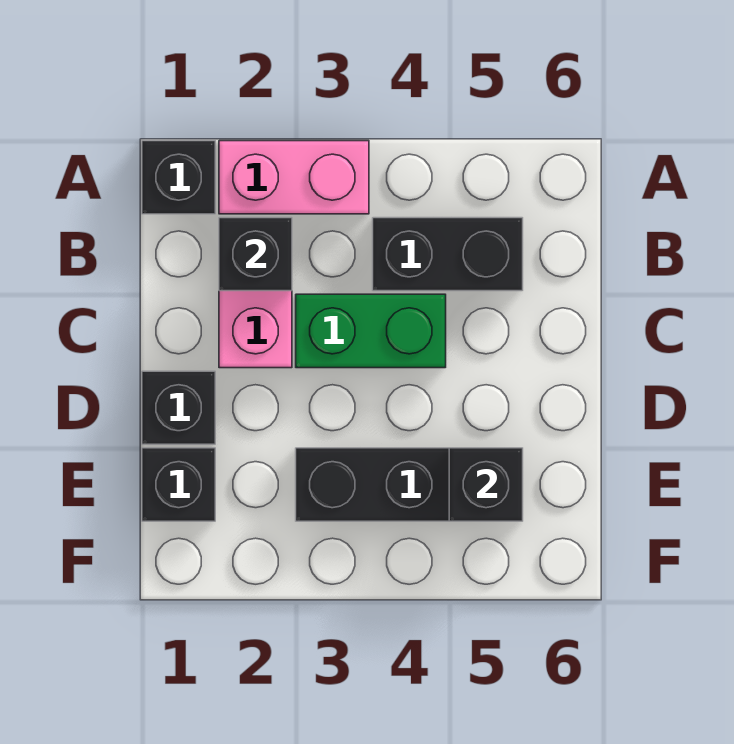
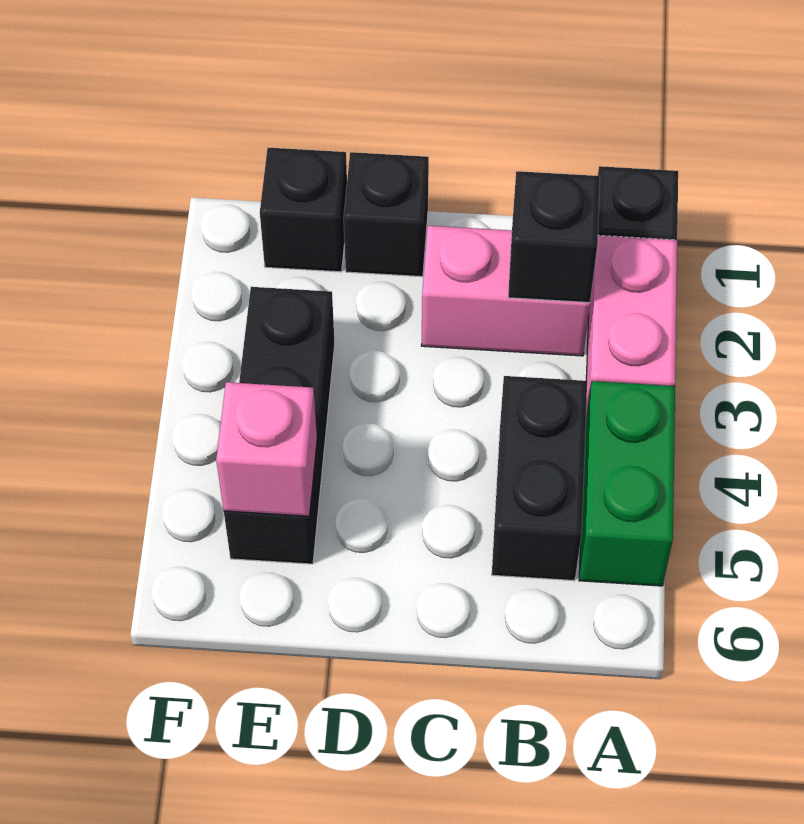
green 1x2 brick [296,294,446,368] -> green 1x2 brick moved to [579,381,675,586]
black 1x1 brick [449,448,523,521] -> pink 1x1 brick [216,382,317,516]

